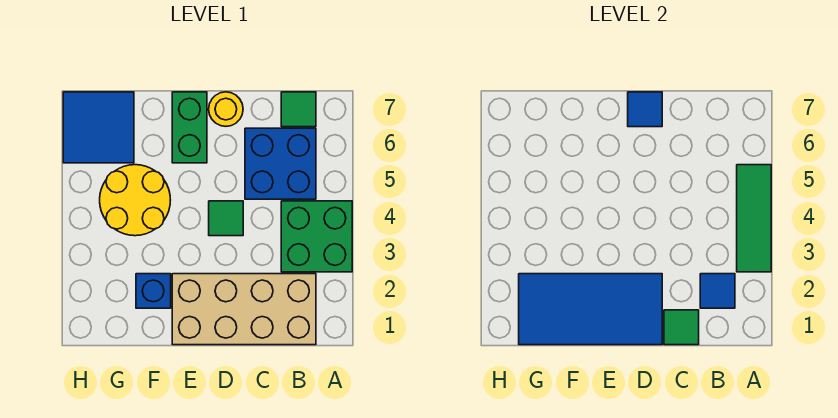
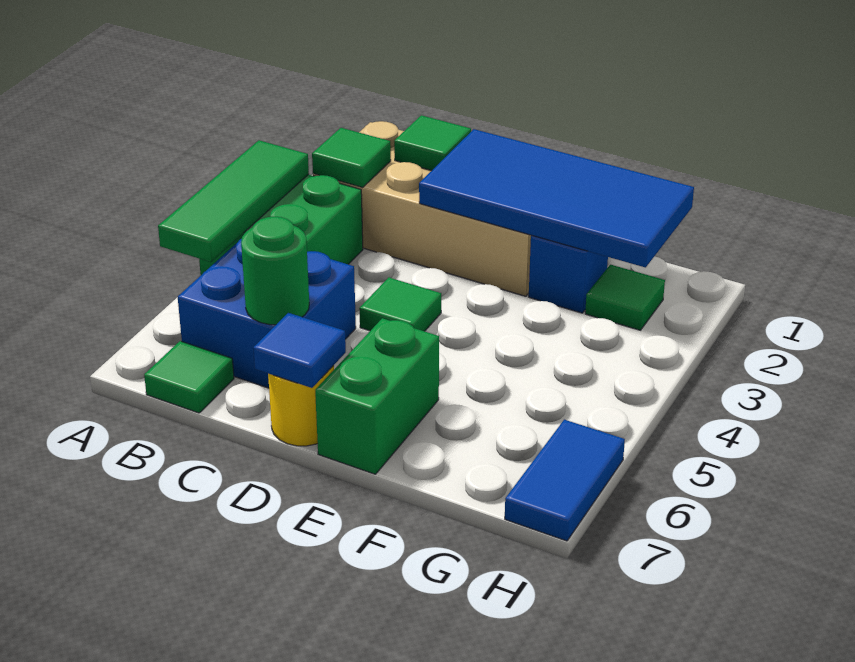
blue 1x1 tile [700,274,735,308] -> green 1x1 tile [312,128,391,187]
none -> green 1x1 round brick [241,217,309,325]
yellow 2x2 round brick [100,165,170,236] -> none
none -> green 1x1 tile [585,265,665,330]
blue 2x2 tile [63,92,134,163] -> blue 1x2 tile [505,420,625,541]

